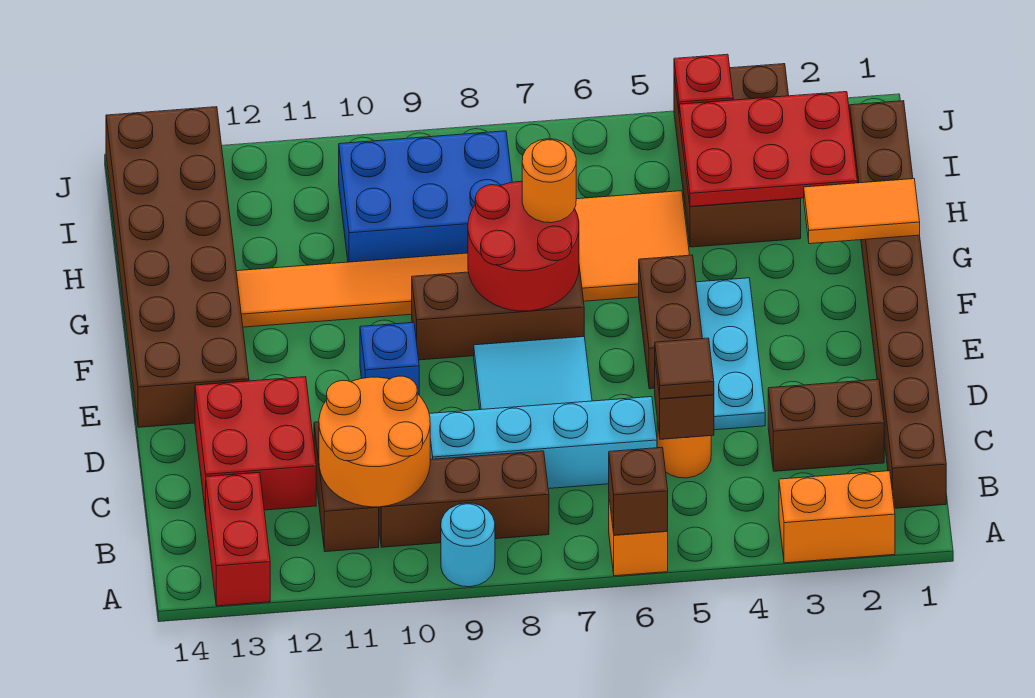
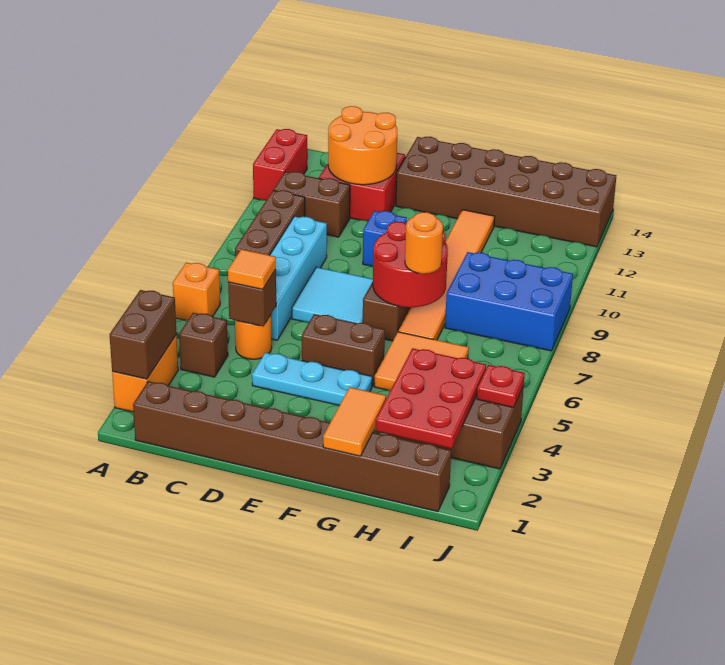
brown 1x1 brick [609,448,668,535] -> brown 1x1 brick moved to [179,313,228,377]
cyan 1x1 round brick [441,503,495,587] -> none
red 1x2 brick [206,472,270,606] -> red 1x2 brick turned to [253,129,307,200]
orange 2x2 round brick [319,376,430,507] -> orange 2x2 round brick moved to [328,106,397,185]
brown 1x2 brick [768,379,884,471] -> brown 1x2 brick moved to [109,290,177,379]
brown 1x1 tile [655,338,714,399] -> orange 1x1 tile [228,249,276,289]
blue 2x3 brick [339,131,512,262] -> blue 2x3 brick turned to [445,252,573,351]

